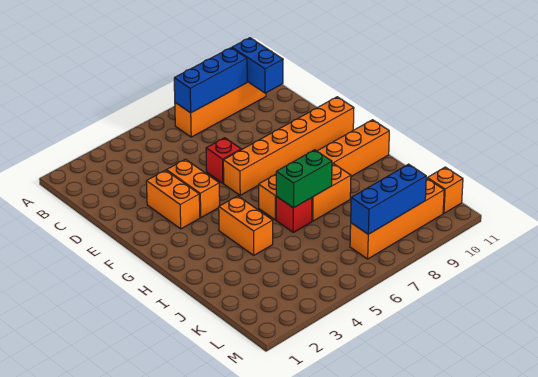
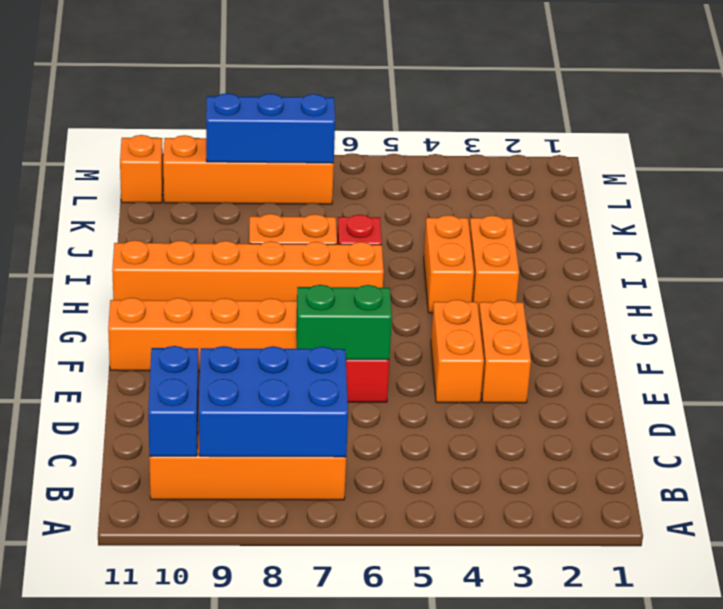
blue 1x3 brick [174,48,247,113] -> blue 2x3 brick [199,346,348,457]
none -> orange 1x2 brick [469,216,519,311]
green 1x2 brick [276,150,332,208] -> green 1x2 brick moved to [296,285,392,360]

